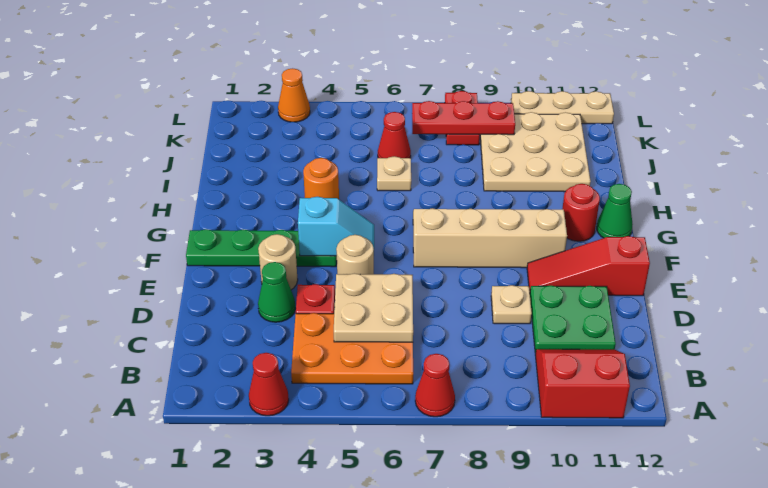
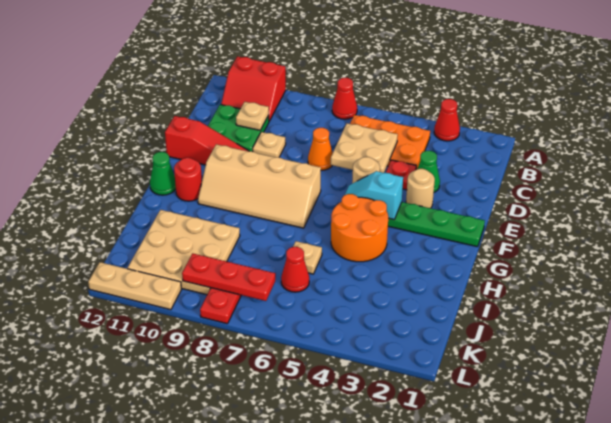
none -> tan 1x1 plate [236,102,269,130]
orange 1x1 round brick [303,158,339,199] -> orange 2x2 round brick [331,194,389,262]
orange 1x1 cone [278,68,310,122] -> orange 1x1 cone moved to [308,128,333,170]

